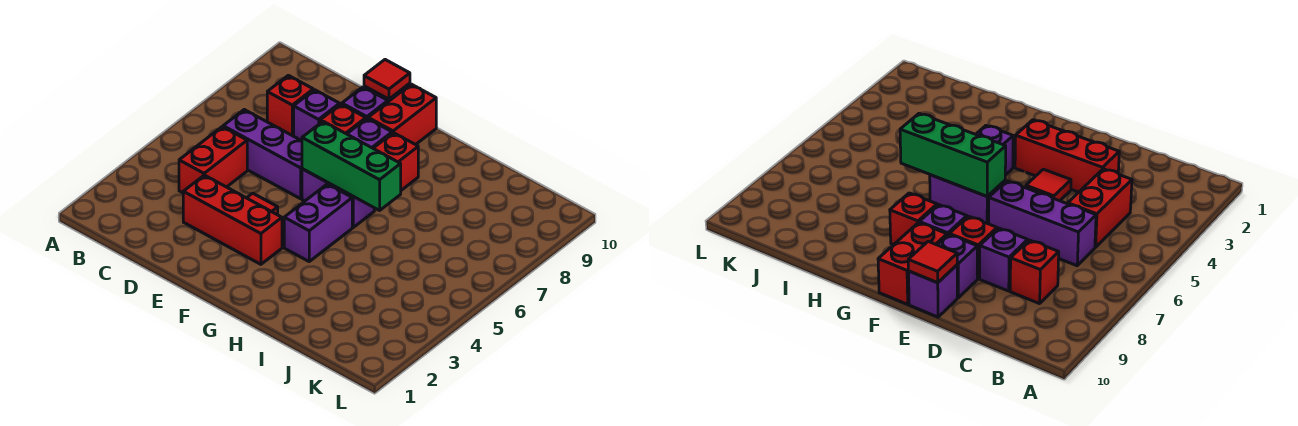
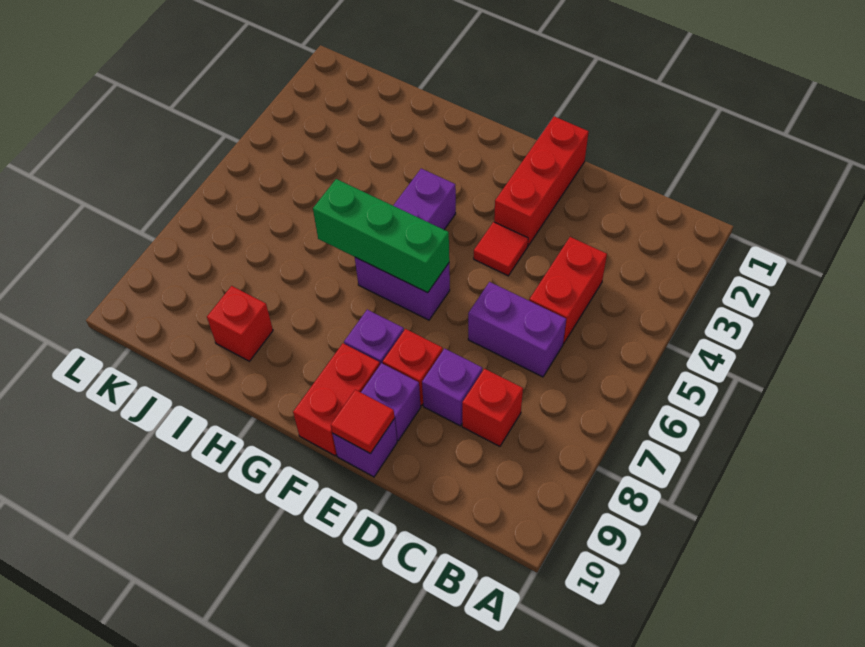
purple 1x3 brick [223,110,302,199] -> purple 1x2 brick [468,282,566,377]
red 1x3 brick [183,175,282,264] -> red 1x3 brick turned to [494,116,589,246]
red 1x1 brick [373,133,418,190] -> red 1x1 brick moved to [207,286,273,361]

